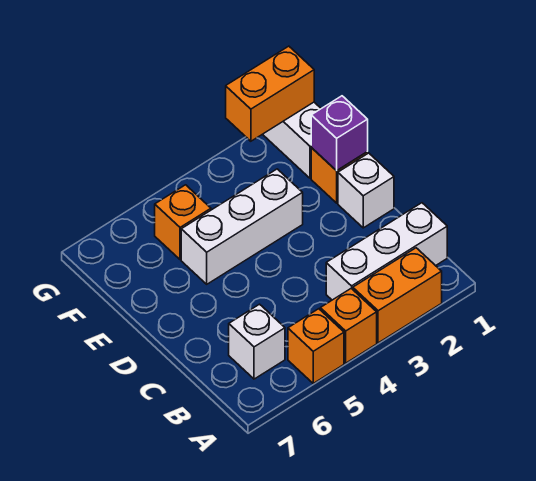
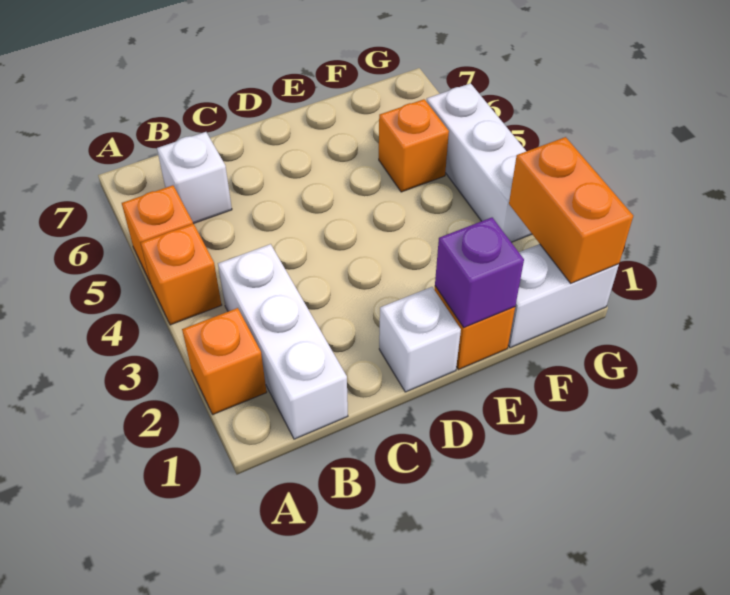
orange 1x2 brick [353,248,442,343] -> orange 1x1 brick [182,308,267,414]
white 1x3 brick [181,169,303,284] -> white 1x3 brick moved to [426,83,532,242]

